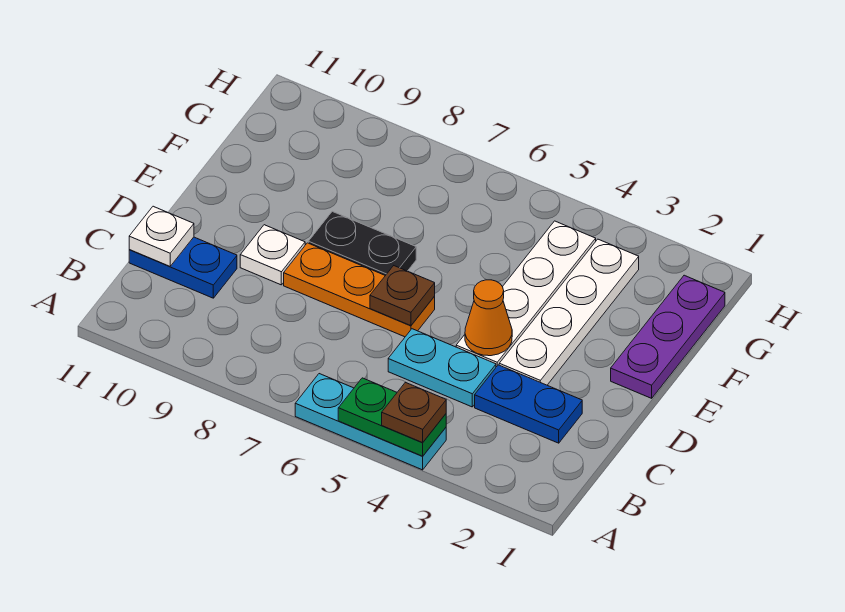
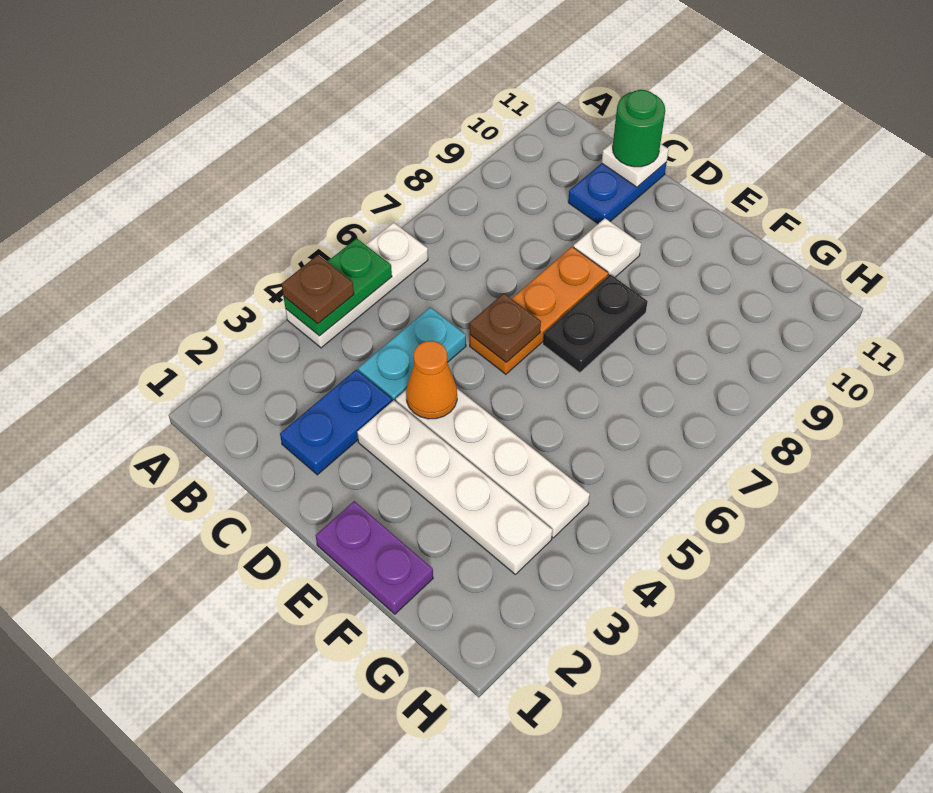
cyan 1x3 plate [295,374,446,470] -> white 1x3 plate [286,223,428,348]
none -> green 1x1 round brick [613,90,665,167]
purple 1x3 plate [611,275,725,398] -> purple 1x2 plate [316,501,433,614]

